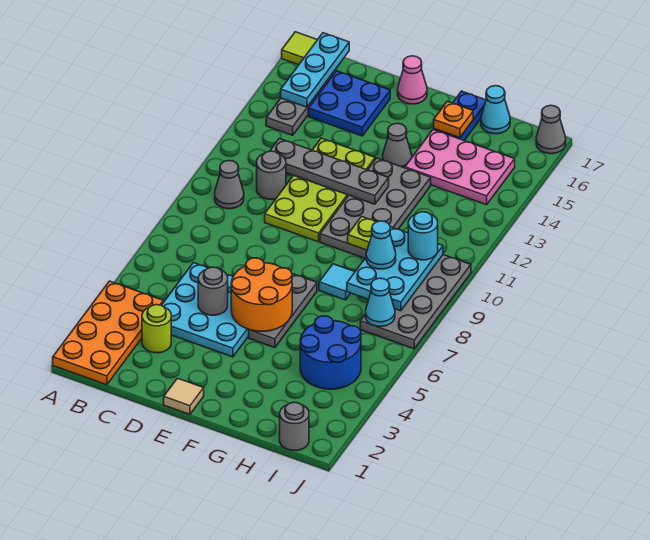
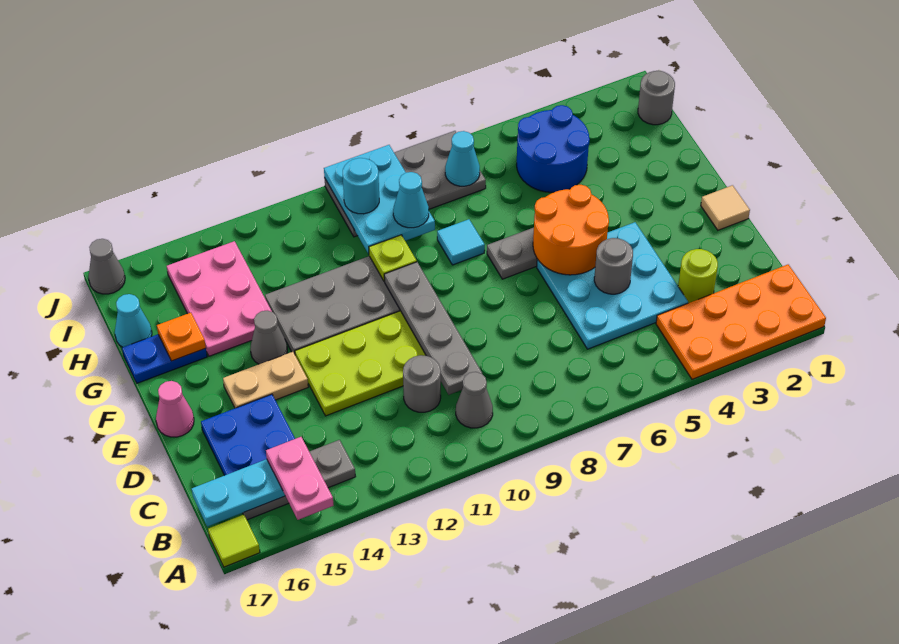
none -> pink 1x2 plate [266,437,334,520]
grey 1x4 plate [270,139,389,204] -> grey 1x4 plate moved to [384,262,482,395]
none -> tan 1x2 plate [223,352,308,408]
cyan 2x3 plate [347,227,443,311] -> cyan 2x3 plate turned to [324,145,435,254]

